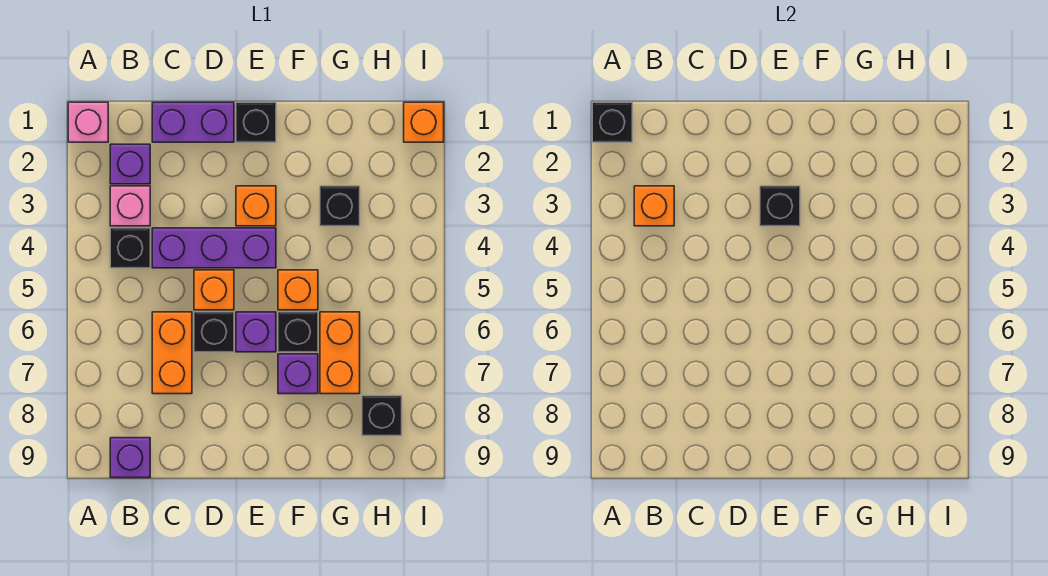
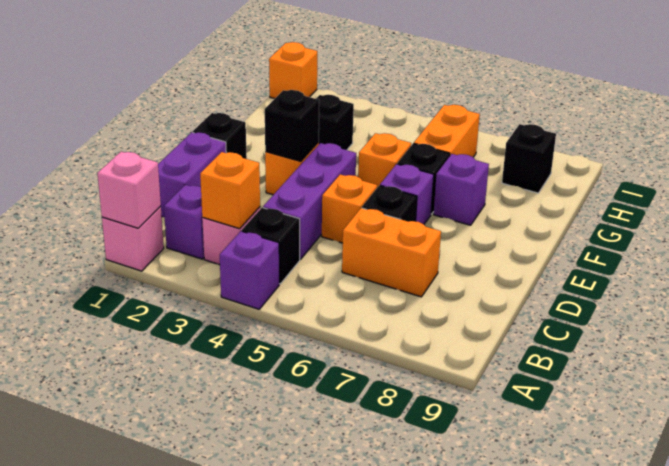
black 1x1 brick [592,102,632,142] -> pink 1x1 brick [97,152,161,228]
purple 1x1 brick [110,438,150,478] -> purple 1x1 brick moved to [220,231,279,309]
orange 1x2 brick [320,312,360,394] -> orange 1x2 brick turned to [414,105,480,157]

